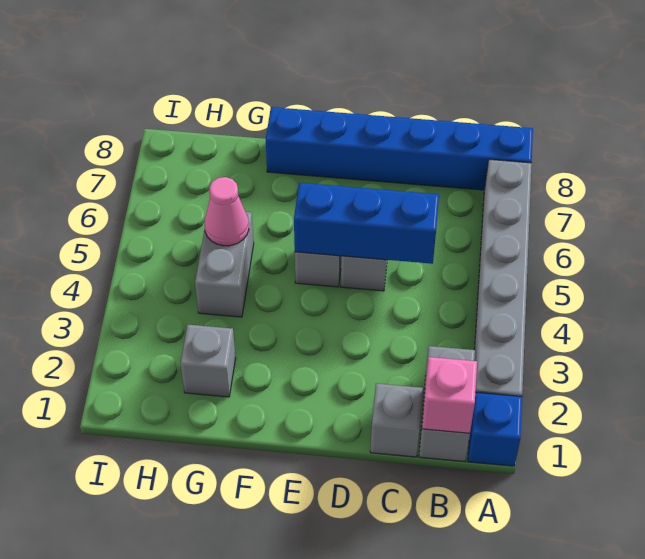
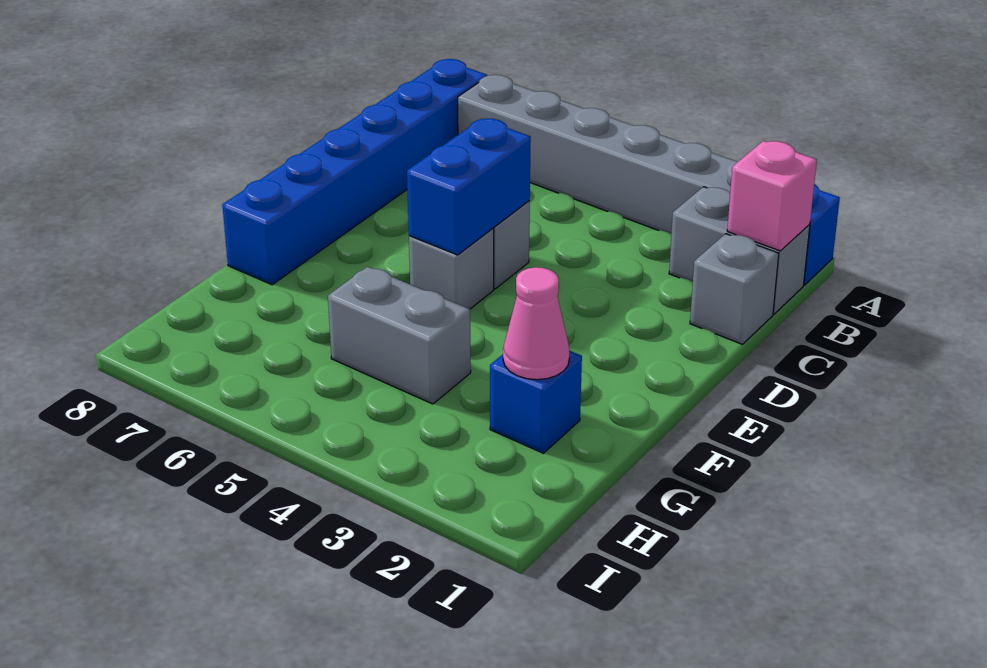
blue 1x3 brick [294,183,439,264] -> blue 1x2 brick [407,119,531,255]
grey 1x1 brick [180,325,236,397] -> blue 1x1 brick [490,351,582,453]
pink 1x1 cone [205,177,249,246] -> pink 1x1 cone moved to [503,267,569,380]

